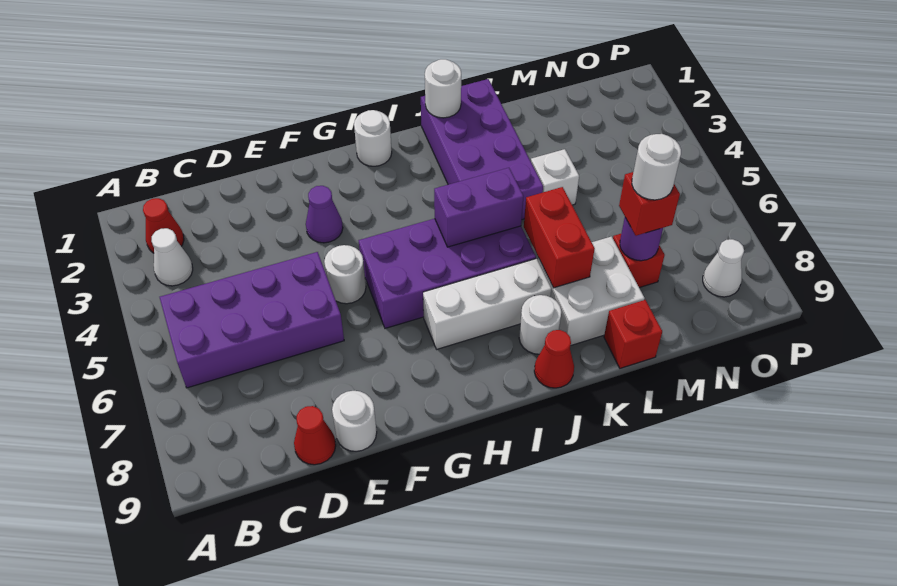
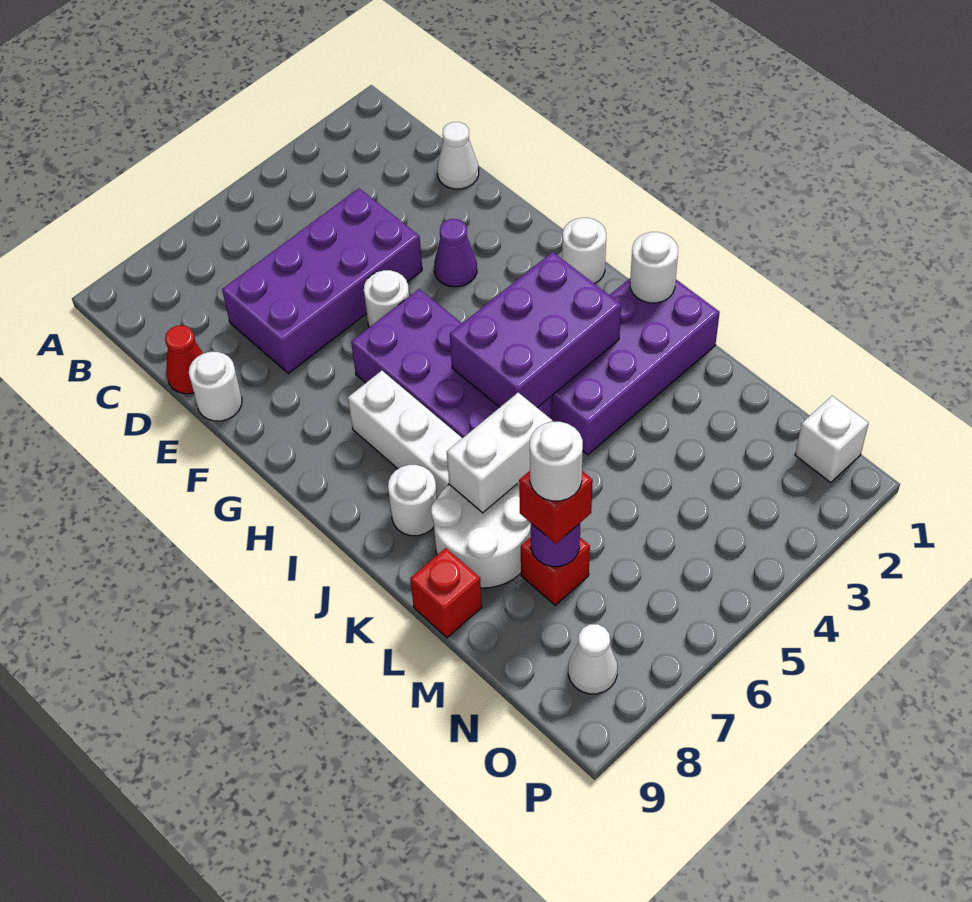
red 1x1 cone [143,198,184,253] -> none
white 1x1 cone [152,228,193,286] -> white 1x1 cone moved to [437,122,479,189]
purple 2x4 brick [160,252,344,388] -> purple 2x4 brick turned to [222,188,422,374]
purple 1x2 brick [434,168,524,247] -> purple 2x3 brick [450,252,621,408]
red 1x1 cone [534,330,574,388] -> none
red 1x2 brick [524,187,595,288] -> white 1x2 brick [447,393,553,513]
white 2x2 brick [538,236,645,345] -> white 2x2 round brick [431,484,531,588]
white 1x1 brick [531,149,579,205] -> white 1x1 brick moved to [795,396,869,483]

